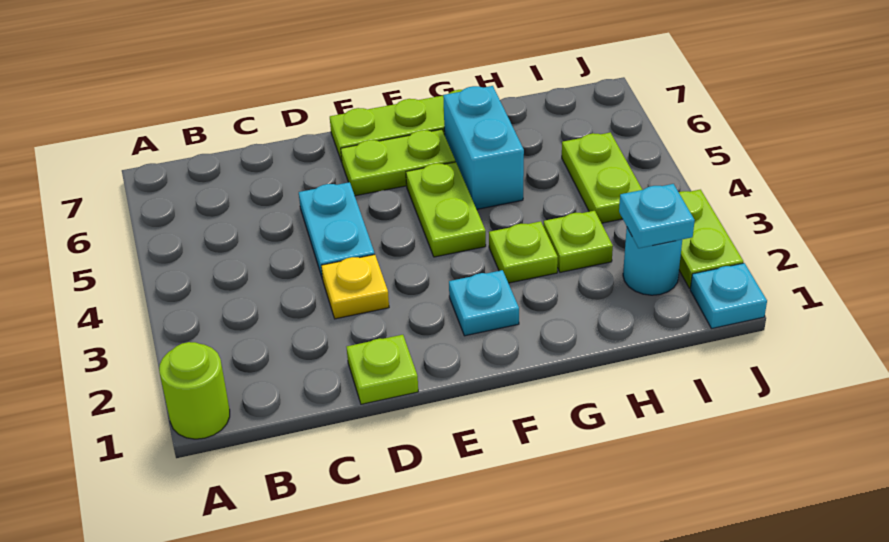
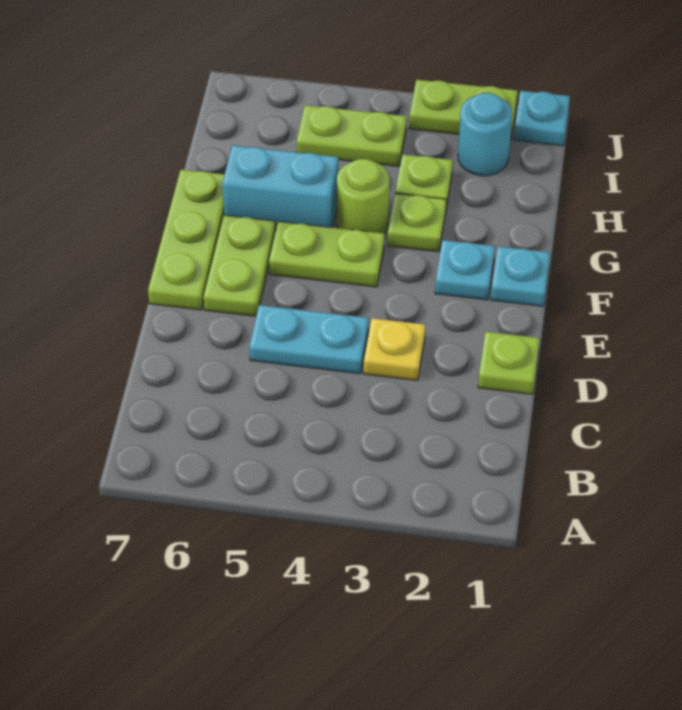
lime 1x1 round brick [159,342,230,439] -> lime 1x1 round brick moved to [337,159,389,233]
cyan 1x1 plate [619,184,695,248] -> cyan 1x1 plate moved to [491,246,550,306]

